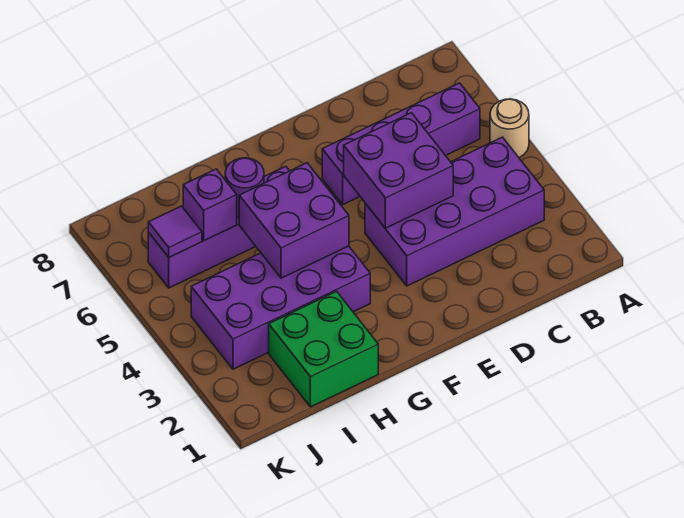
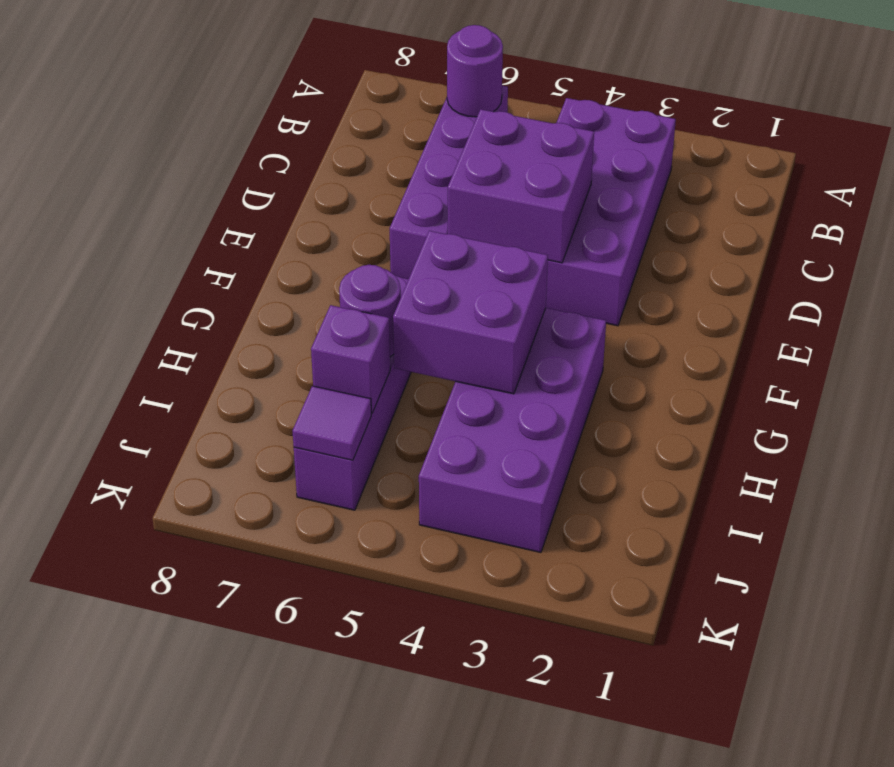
tan 1x1 round brick [490,99,529,157] -> none
none -> purple 1x1 round brick [447,25,503,117]
green 2x2 brick [269,291,378,407] -> none

